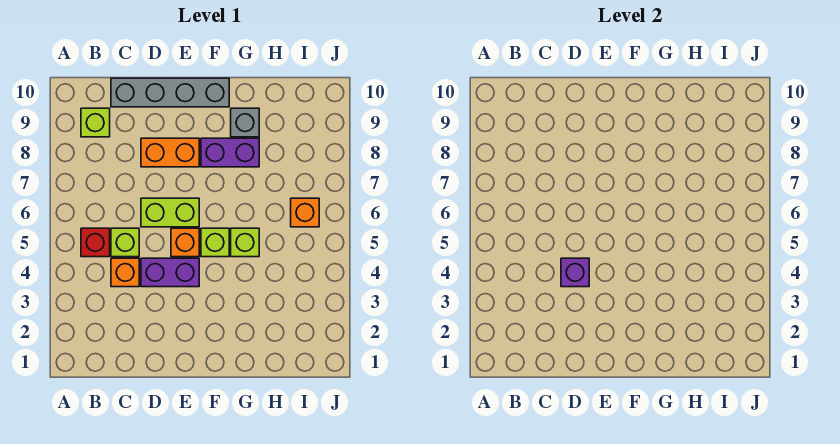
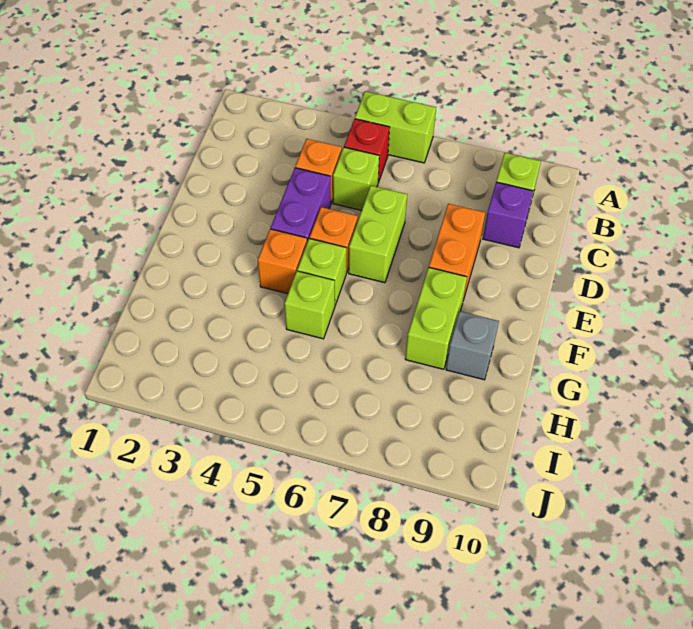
none -> lime 1x2 brick [355,91,436,163]
grey 1x4 brick [111,78,229,107] -> none
purple 1x1 brick [561,258,589,287] -> purple 1x1 brick moved to [483,182,533,248]
purple 1x2 brick [201,138,259,167] -> lime 1x2 brick [405,267,467,369]
orange 1x1 brick [291,198,319,227] -> orange 1x1 brick moved to [258,229,307,294]

